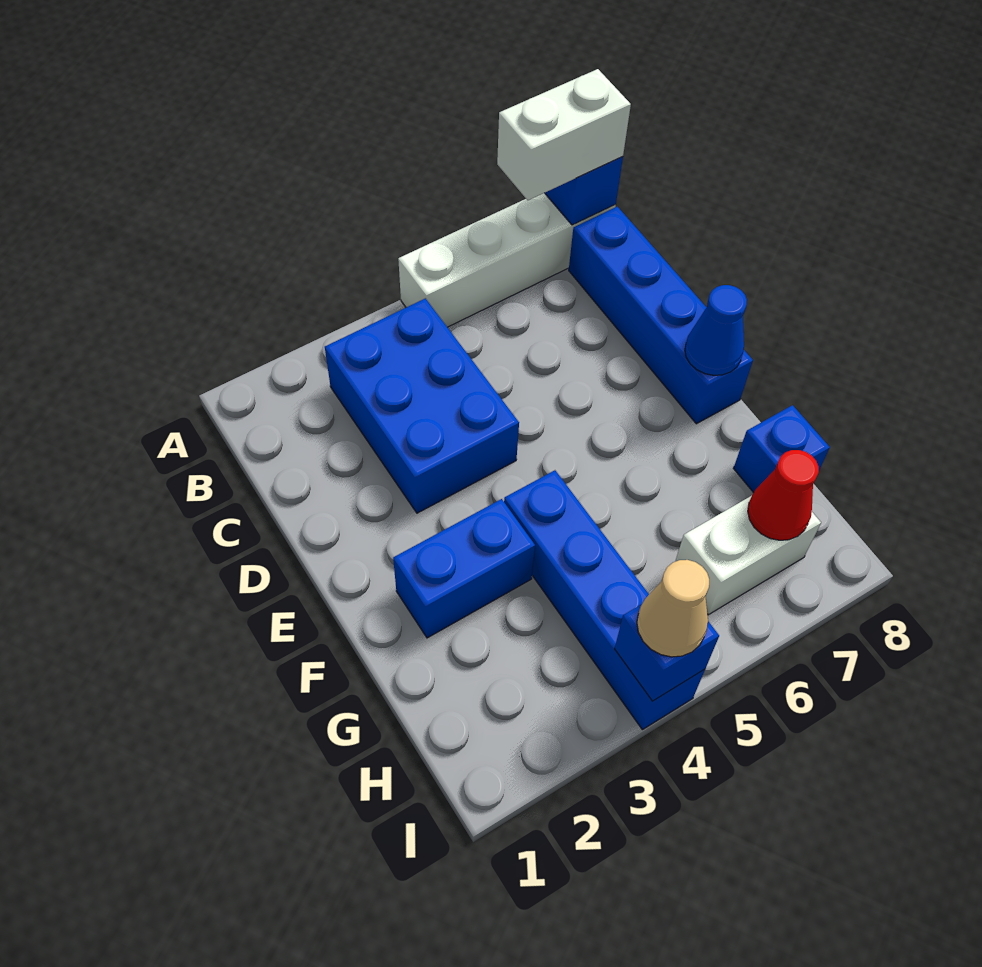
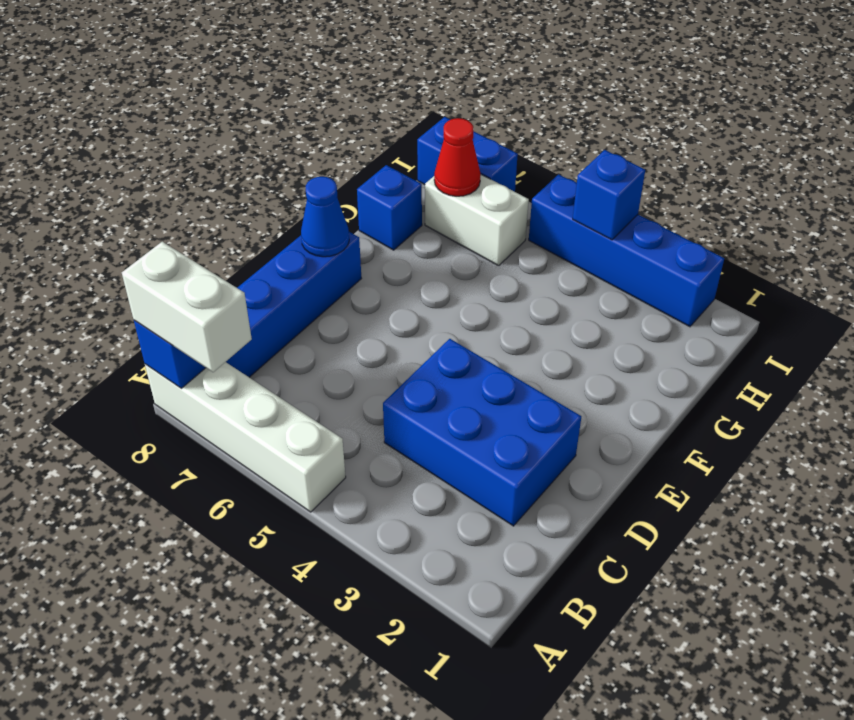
blue 2x3 brick [325,298,519,513] -> blue 2x3 brick turned to [383,339,581,526]
blue 1x2 brick [393,499,535,638] -> blue 1x2 brick moved to [417,117,518,192]
blue 1x4 brick [504,470,705,730] -> blue 1x4 brick turned to [529,174,724,327]
tan 1x1 cone [637,560,709,657] -> none

